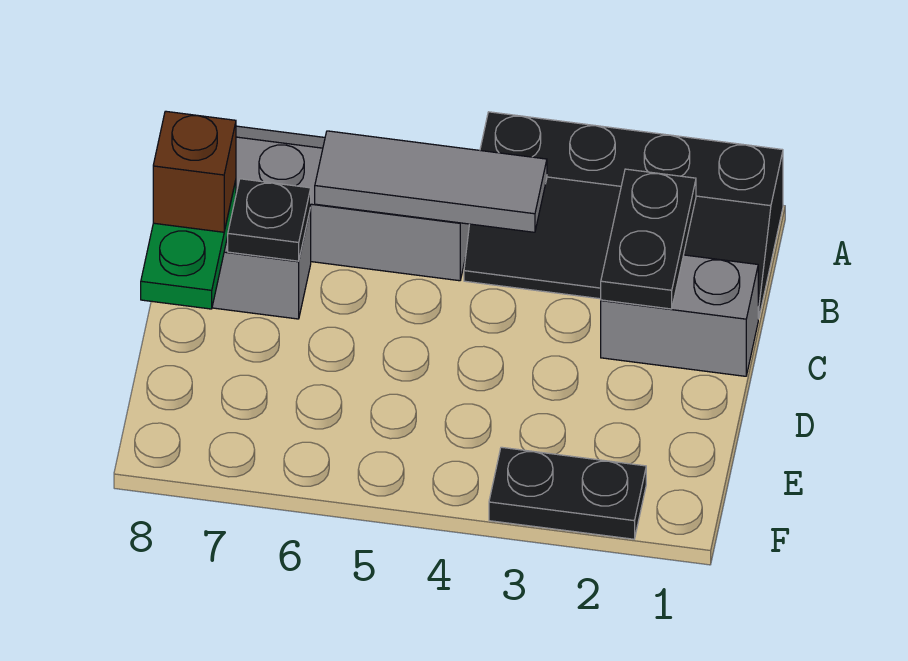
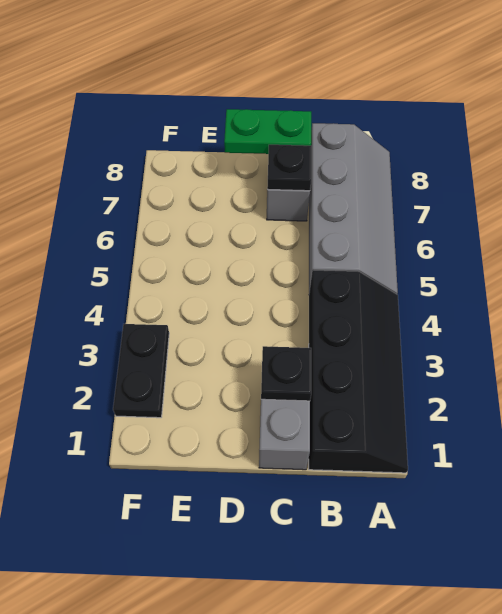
black 2x4 slope [464,112,783,319] -> black 2x4 slope turned to [309,270,408,473]
black 1x2 plate [601,169,696,309] -> black 1x1 plate [261,346,311,401]
grey 1x3 tile [315,131,547,232] -> none
brown 1x1 brick [153,111,236,232] -> none

